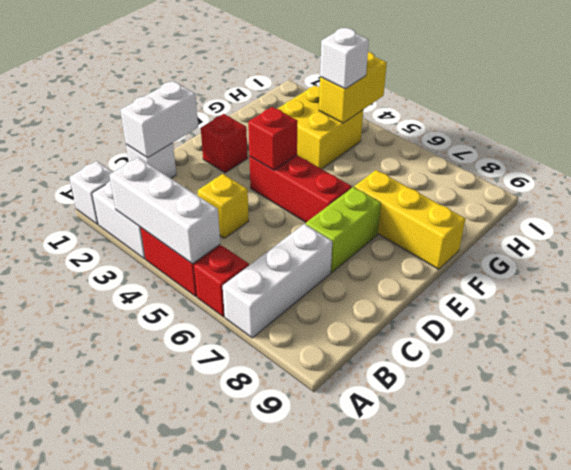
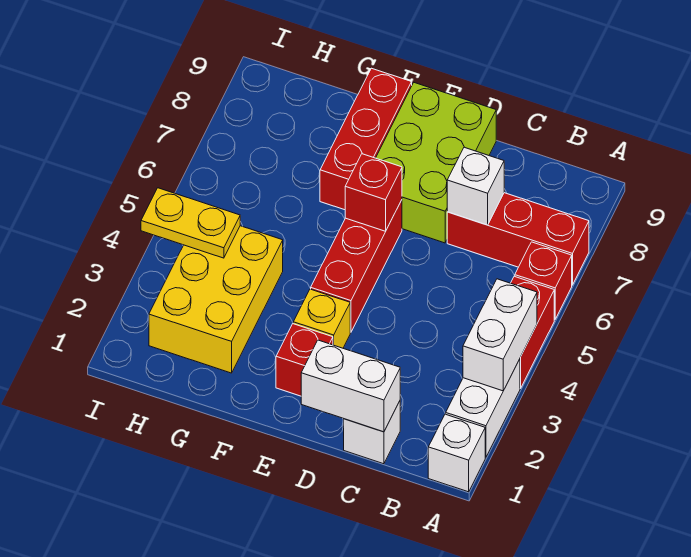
white 1x3 brick [109,157,220,264] -> white 1x2 brick [463,279,537,391]
white 1x3 brick [223,224,332,338] -> red 1x3 brick [447,193,589,285]
yellow 1x1 brick [198,174,249,238] -> yellow 1x1 brick moved to [293,289,350,348]
lime 1x2 brick [306,187,381,273] -> lime 2x3 brick [376,83,496,243]
red 1x1 brick [248,107,298,170] -> red 1x1 brick moved to [345,154,402,231]
yellow 1x3 brick [354,170,466,269] -> red 1x3 brick [320,68,412,210]
yellow 2x2 brick [278,85,363,169] -> yellow 2x3 brick [149,226,283,373]
yellow 1x2 brick [319,52,387,123] -> yellow 1x2 plate [141,188,240,258]
white 1x1 brick [320,28,369,89] -> white 1x1 brick moved to [447,147,504,225]

